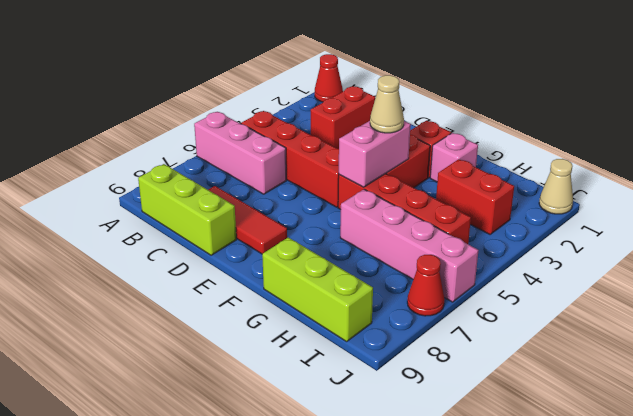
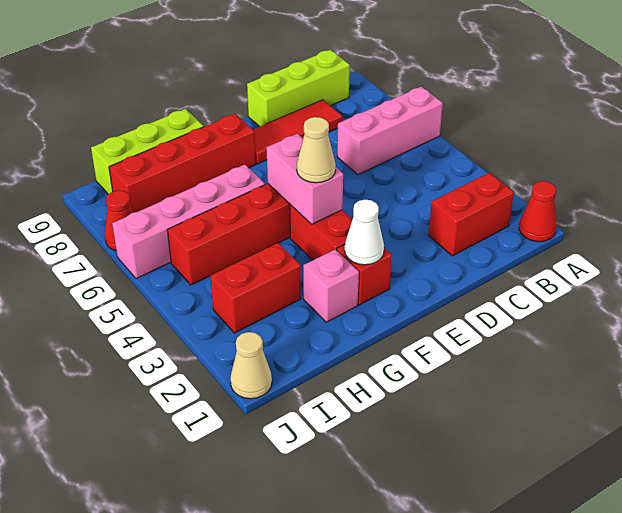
red 1x4 brick [241,111,339,207] -> red 1x4 brick moved to [109,114,256,212]
red 1x2 brick [311,86,375,149] -> red 1x2 brick turned to [429,173,514,256]
none -> white 1x1 cone [345,200,384,265]

